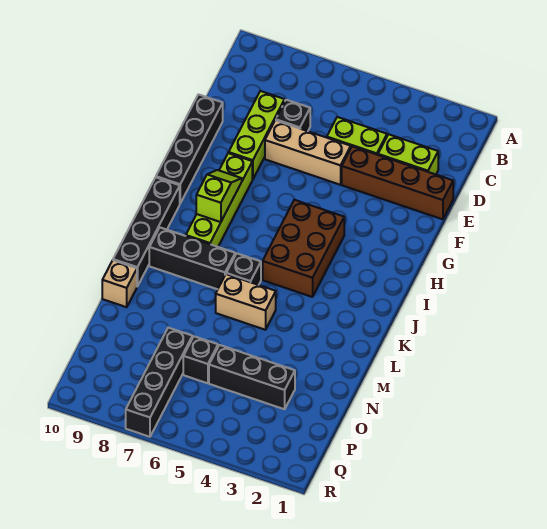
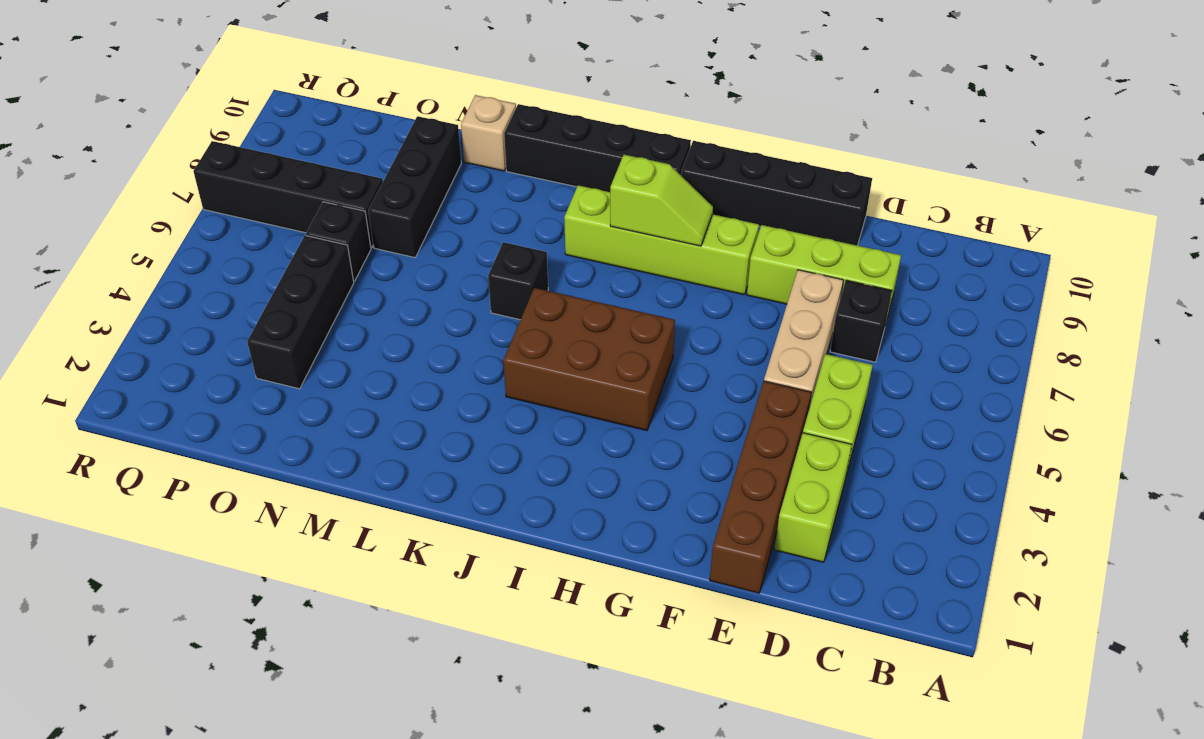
black 1x3 brick [149,228,235,289] -> black 1x3 brick moved to [368,116,461,257]
tan 1x2 brick [216,274,276,330] -> none

